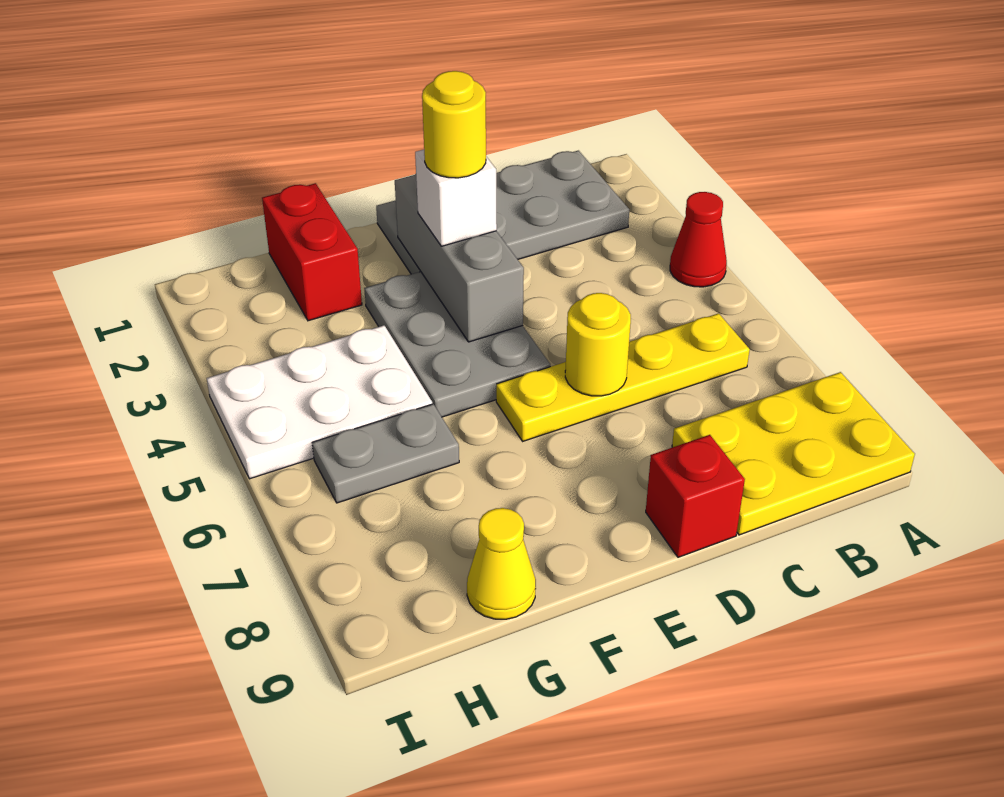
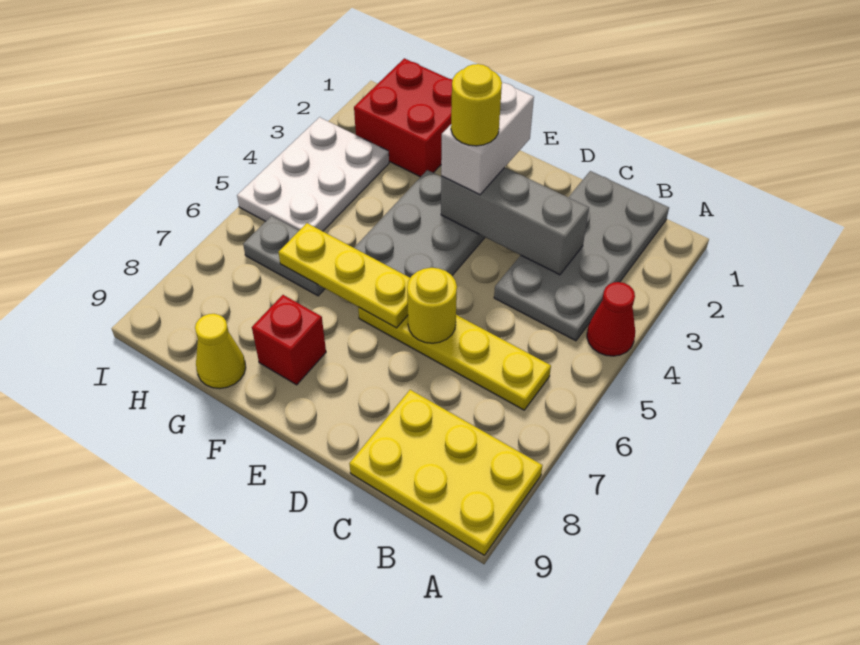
grey 2x4 plate [376,151,629,274] -> grey 2x4 plate turned to [494,171,669,341]
red 1x1 brick [646,435,745,557] -> red 1x1 brick moved to [252,295,326,385]
grey 1x3 brick [395,174,524,342] -> grey 1x3 brick turned to [441,167,589,275]
white 1x1 brick [415,150,497,246] -> white 1x2 brick [441,83,534,195]
none -> yellow 1x3 plate [278,223,410,328]
red 1x2 brick [262,183,362,321] -> red 2x2 brick [354,58,453,177]
white 2x3 plate [207,325,432,479] -> white 2x3 plate turned to [237,117,389,231]

